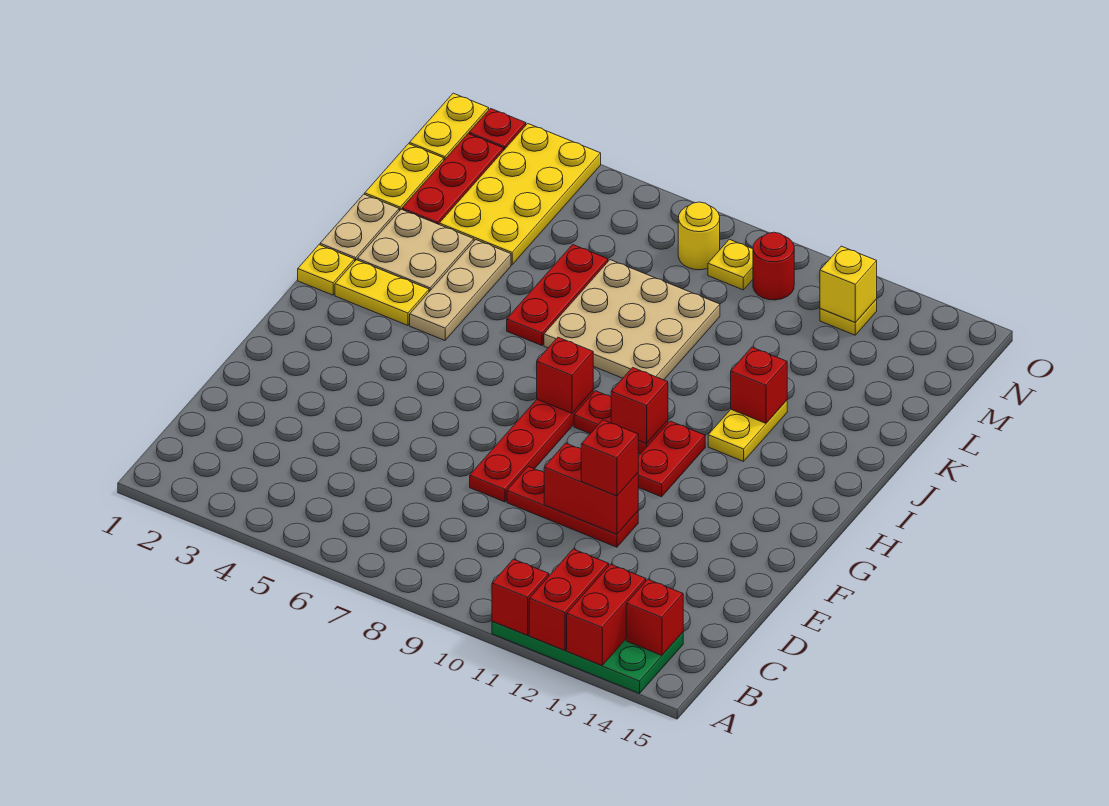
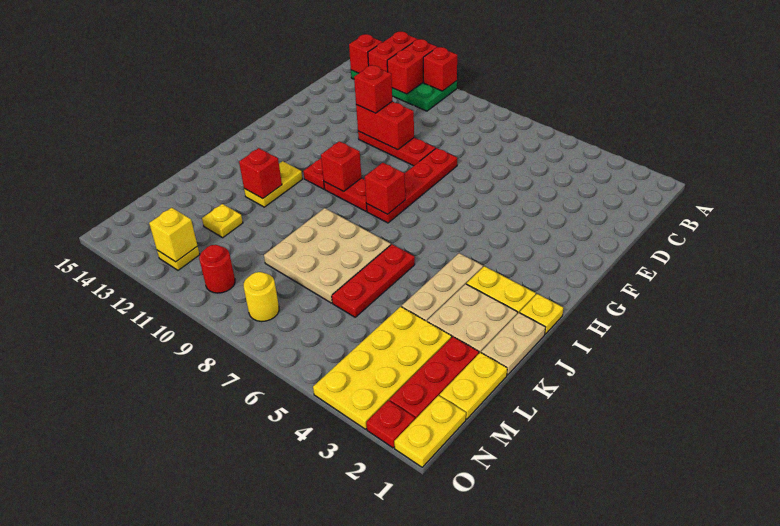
yellow 1x1 plate [708,239,753,290] -> yellow 1x1 plate moved to [202,204,243,238]

